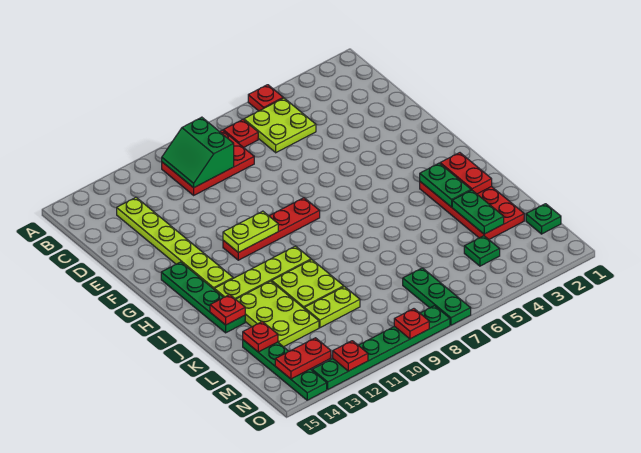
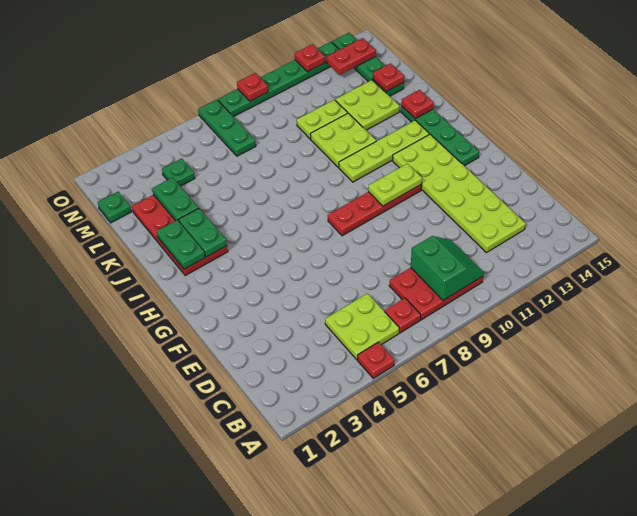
lime 1x6 plate [117,197,233,289] -> lime 2x6 plate [393,134,526,253]
red 1x2 plate [440,153,492,194] -> green 1x2 plate [157,220,205,269]
lime 2x3 plate [236,281,319,347] -> lime 2x2 plate [335,80,400,130]

